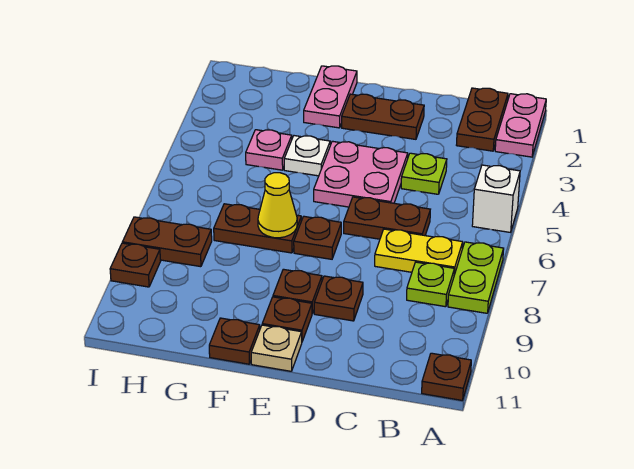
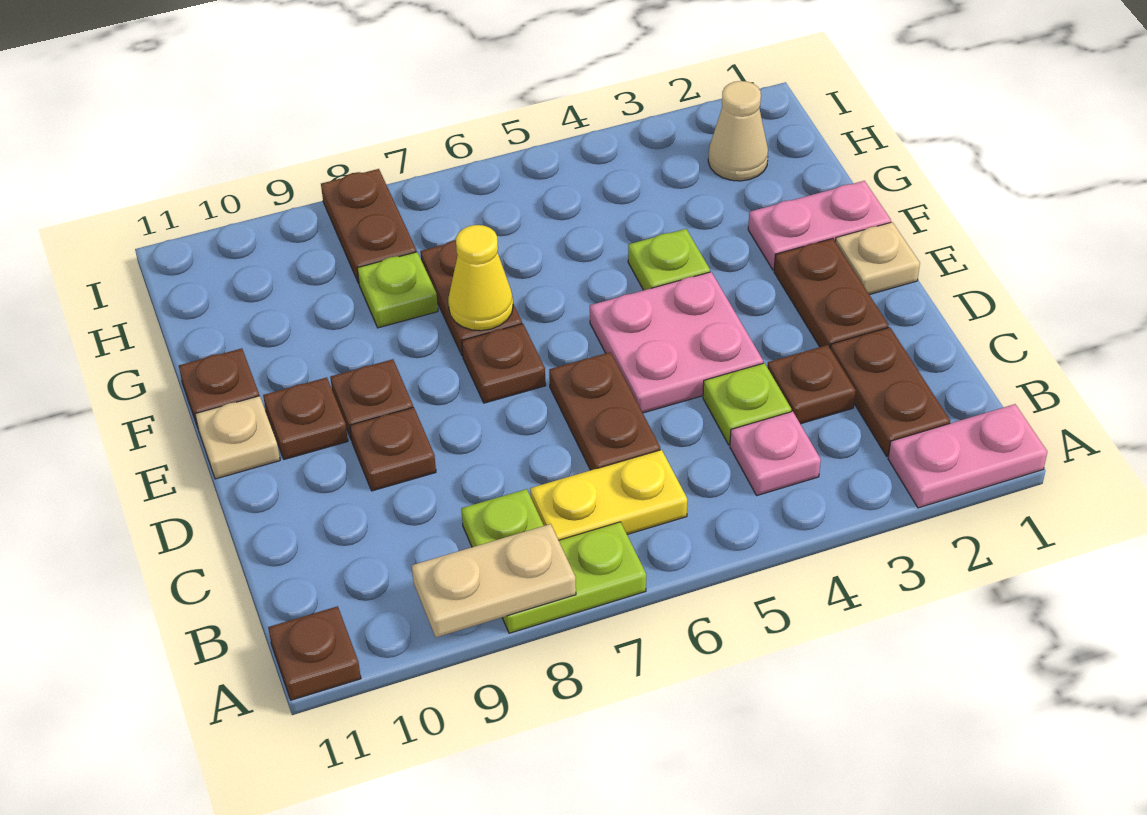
white 1x1 brick [472,165,520,232] -> none
none -> tan 1x2 plate [412,524,576,637]
brown 1x2 plate [457,88,508,151] -> brown 1x2 plate turned to [830,327,950,456]
yellow 1x2 plate [375,229,463,275] -> yellow 1x2 plate turned to [530,450,687,540]
none -> tan 1x1 plate [835,222,920,295]
white 1x1 plate [284,136,330,176] -> lime 1x1 plate [628,229,710,290]
pink 1x1 plate [246,130,292,170] -> pink 1x1 plate moved to [730,411,821,495]
none -> lime 1x1 plate [357,252,438,328]
none -> tan 1x1 cone [708,81,768,181]
brown 1x1 plate [110,243,161,287] -> brown 1x1 plate moved to [767,345,856,424]

